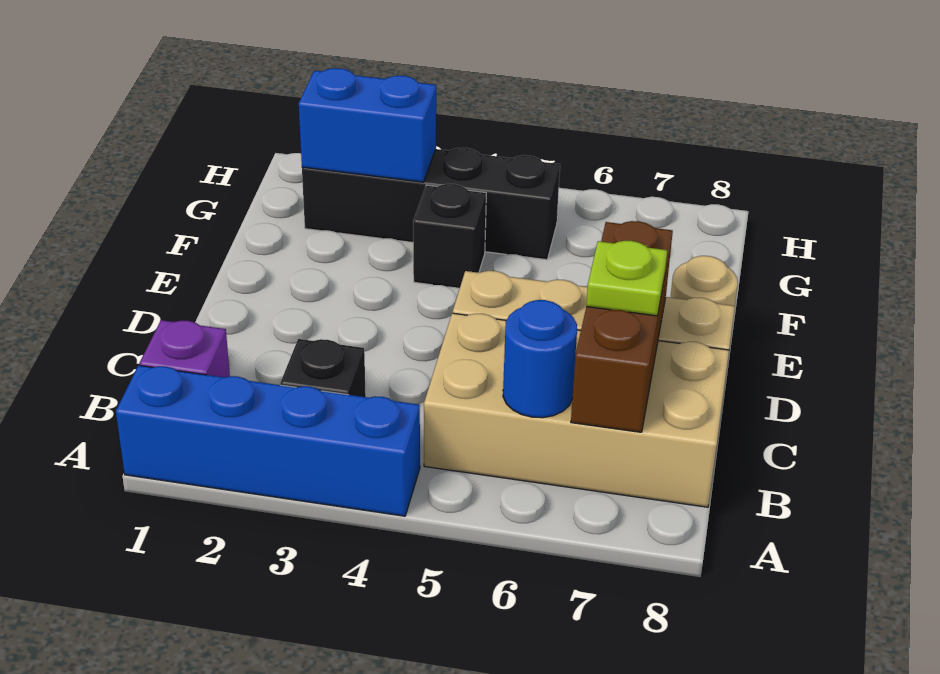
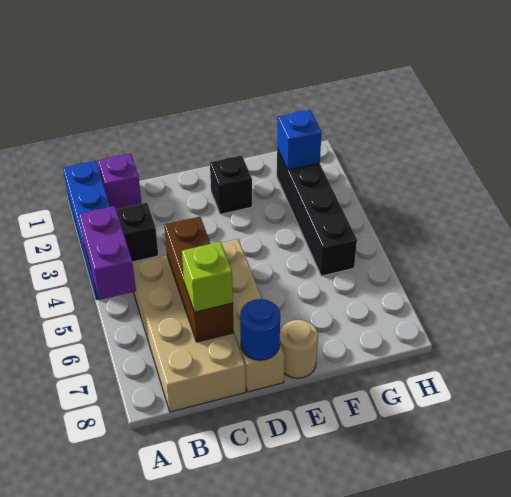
none -> purple 1x2 brick [79,206,136,300]
blue 1x1 round brick [503,300,577,418] -> blue 1x1 round brick moved to [240,299,280,360]
brown 1x3 brick [571,221,673,432] -> brown 1x3 brick turned to [164,217,234,342]
lime 1x1 plate [586,241,667,316] -> lime 1x1 brick [182,242,233,312]
black 1x1 brick [413,184,486,288] -> black 1x1 brick moved to [210,155,252,214]
blue 1x2 brick [299,68,436,182] -> blue 1x1 brick [277,110,322,170]

